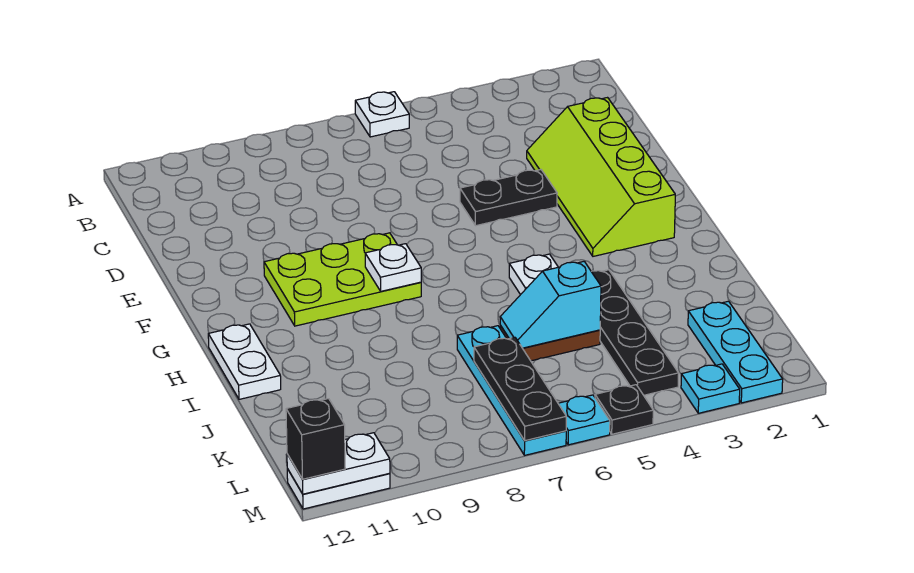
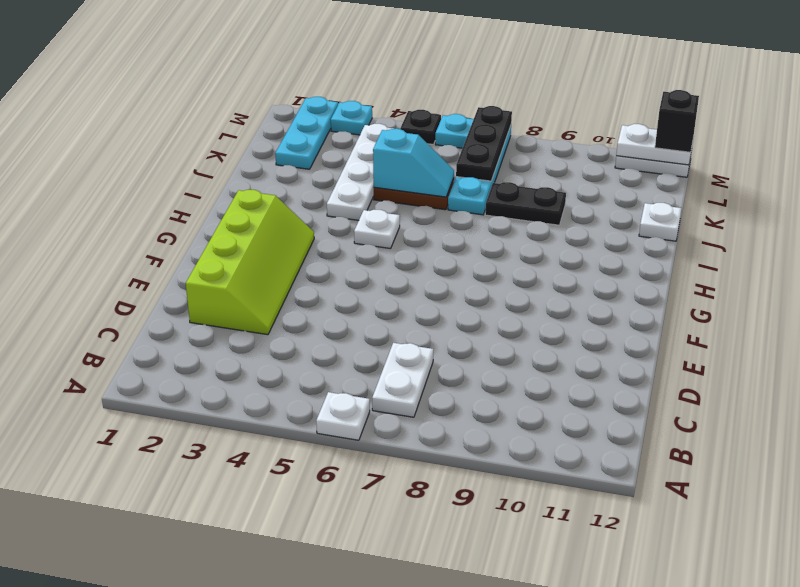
black 1x2 plate [460,170,557,226] -> black 1x2 plate moved to [485,182,566,225]
lime 2x3 plate [264,233,421,326] -> none
white 1x1 plate [365,244,421,291] -> white 1x1 plate moved to [639,203,681,241]
white 1x2 plate [208,324,281,399] -> white 1x2 plate moved to [372,343,433,417]
black 1x4 plate [591,270,679,395] -> white 1x4 plate [327,124,394,220]

